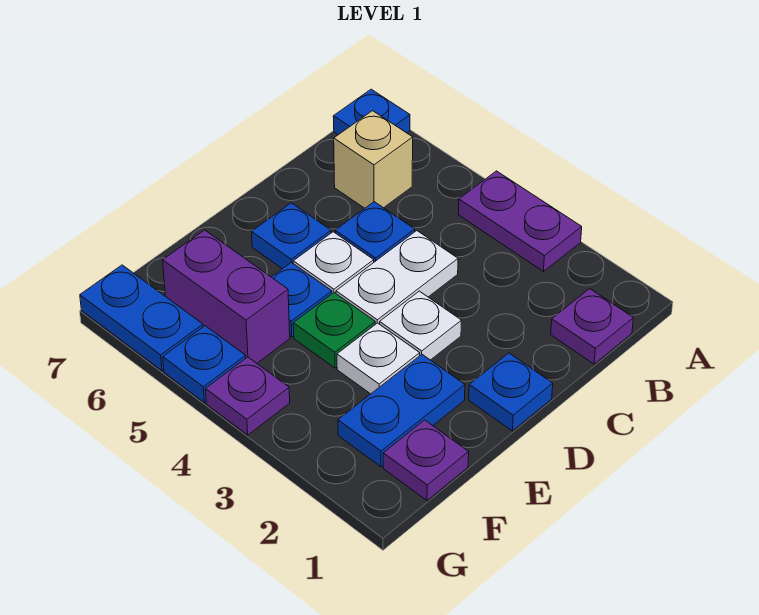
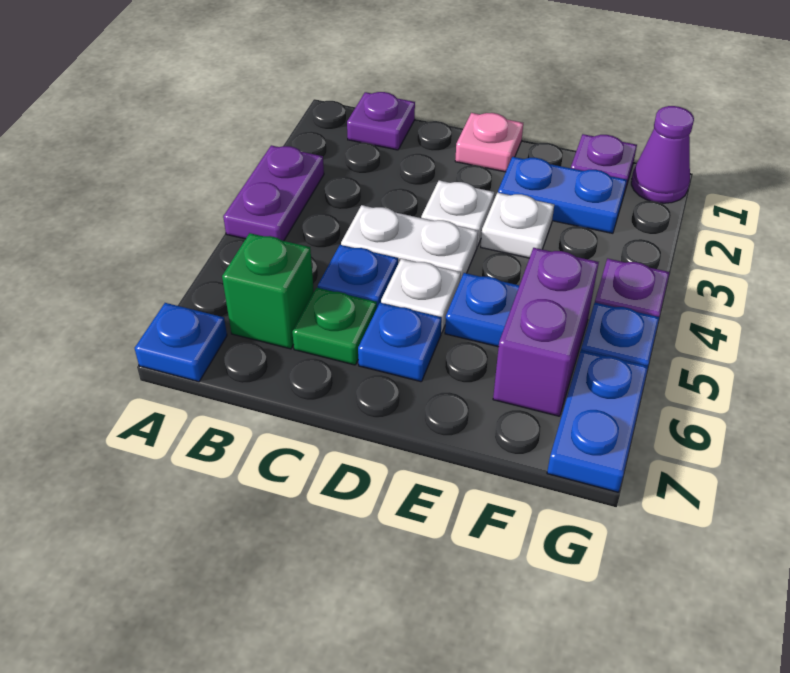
tan 1x1 brick [334,111,413,208] -> green 1x1 brick [222,233,314,349]
blue 1x1 plate [469,353,553,431] -> pink 1x1 plate [455,113,523,172]
green 1x1 plate [293,293,375,368] -> green 1x1 plate moved to [292,288,377,365]
none -> purple 1x1 cone [631,106,694,203]

